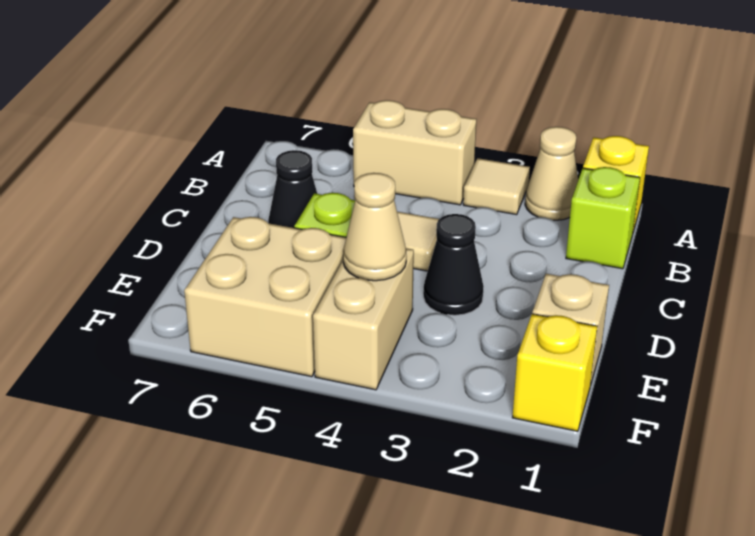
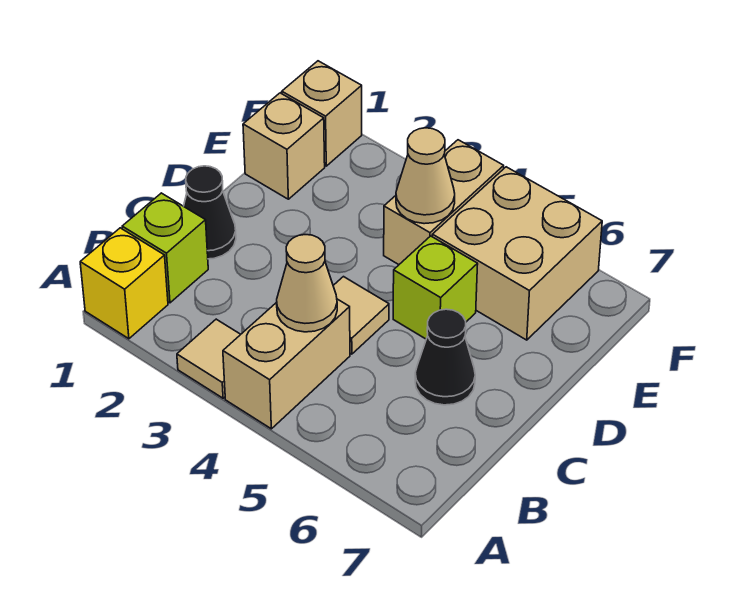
tan 1x1 cone [525,127,578,220] -> tan 1x1 cone moved to [277,235,337,332]
tan 1x2 brick [353,100,477,205] -> tan 1x2 brick turned to [223,299,350,429]
black 1x1 cone [423,214,484,315] -> black 1x1 cone moved to [184,166,236,259]
yellow 1x1 brick [512,314,597,431] -> tan 1x1 brick [282,61,362,166]

